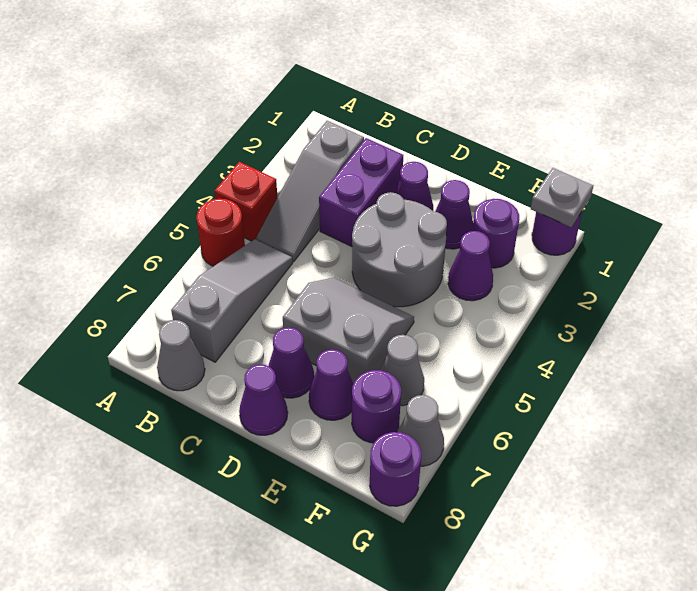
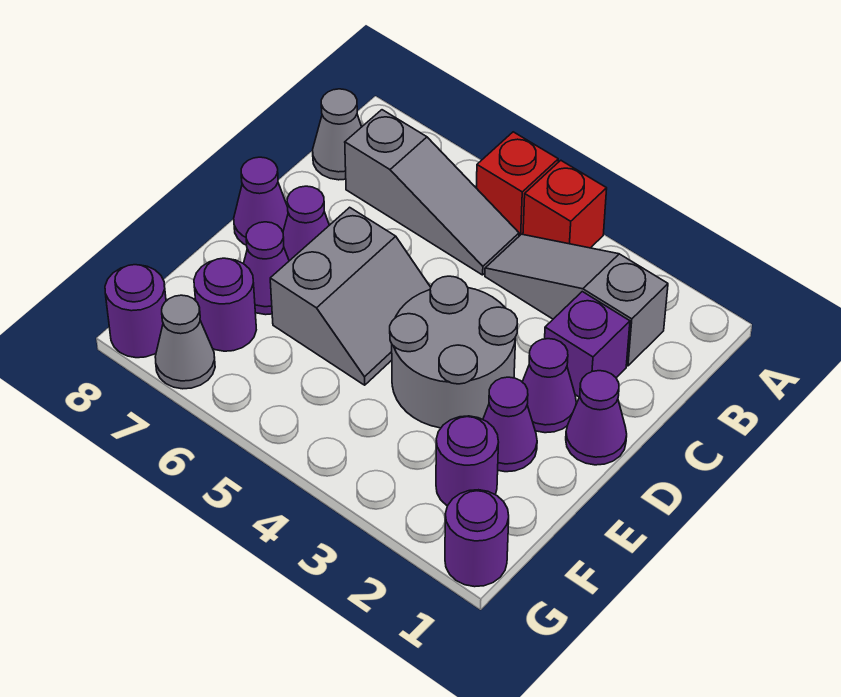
red 1x1 round brick [196,199,245,266] -> red 1x1 brick [477,132,558,236]
purple 1x2 brick [319,138,403,247] -> purple 1x1 brick [545,292,630,397]
purple 1x1 cone [448,231,493,301] -> purple 1x1 cone moved to [566,371,627,465]
grey 1x1 cone [381,335,424,406] -> none
grey 1x1 plate [531,168,593,227] -> none

